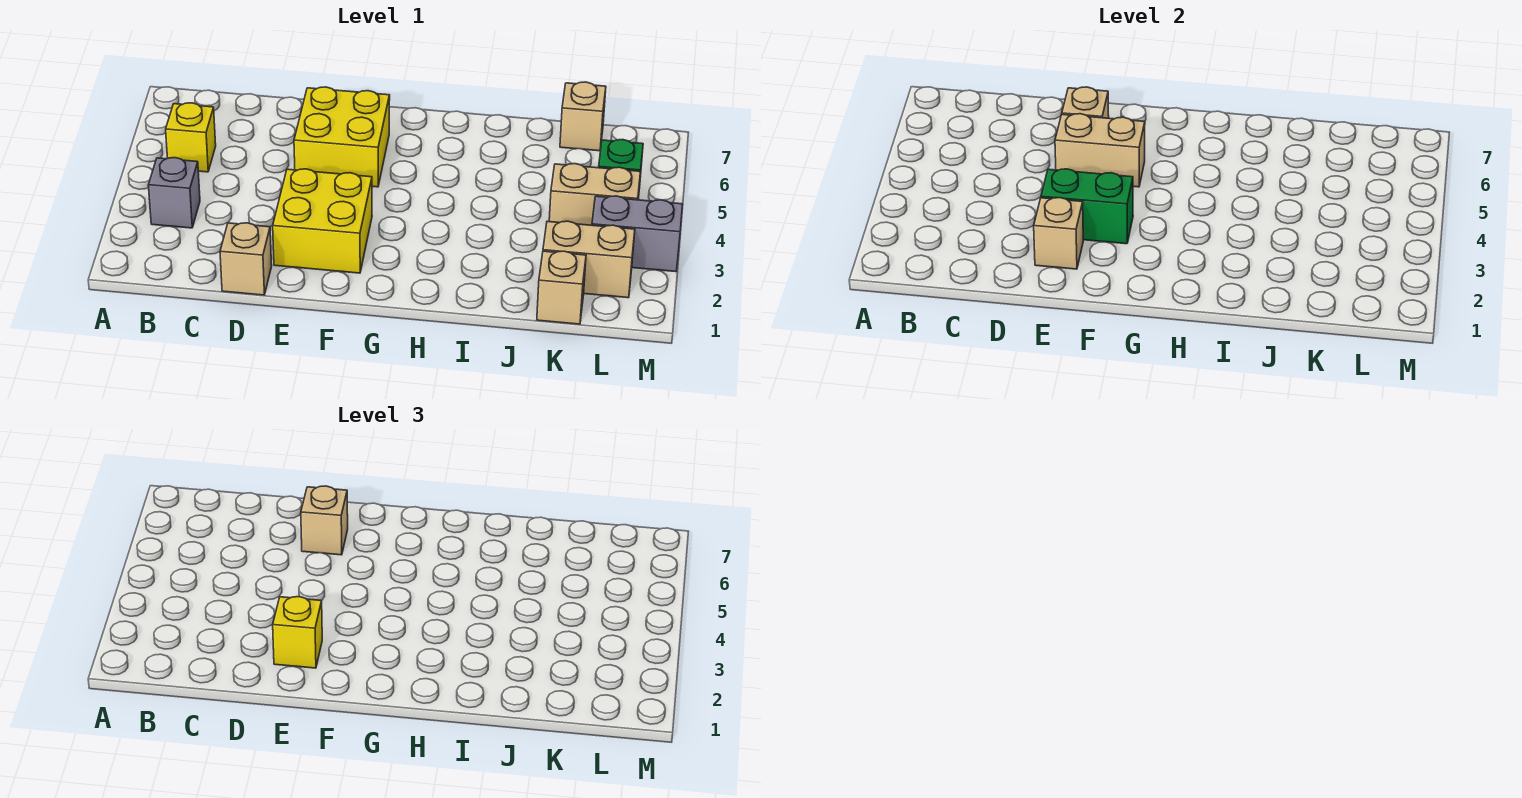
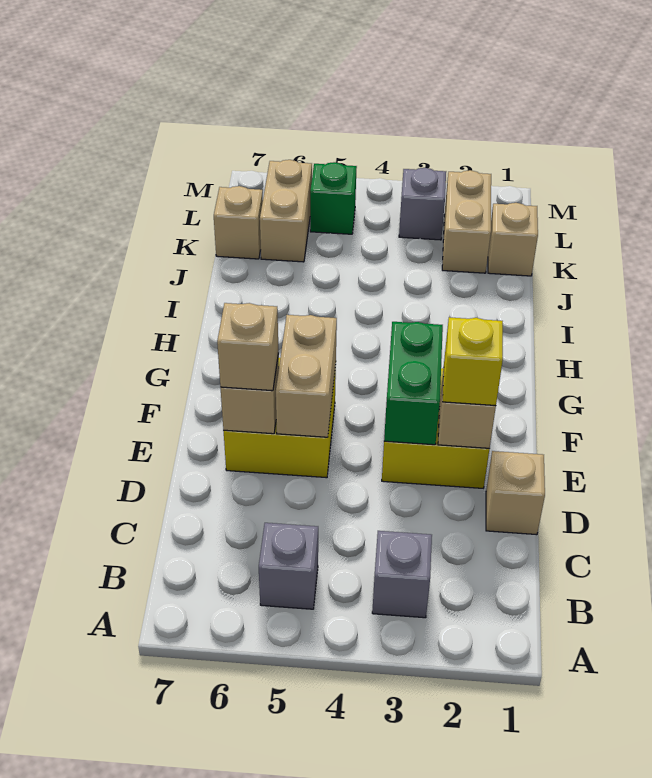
yellow 1x1 brick [166,103,216,172] -> grey 1x1 brick [259,523,318,609]
tan 1x2 brick [549,164,641,225] -> tan 1x2 brick moved to [260,160,312,262]
grey 1x2 brick [592,196,683,272] -> grey 1x1 brick [399,168,446,240]

